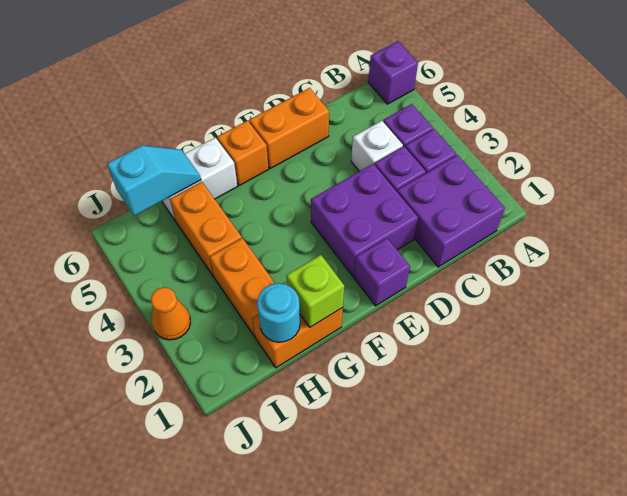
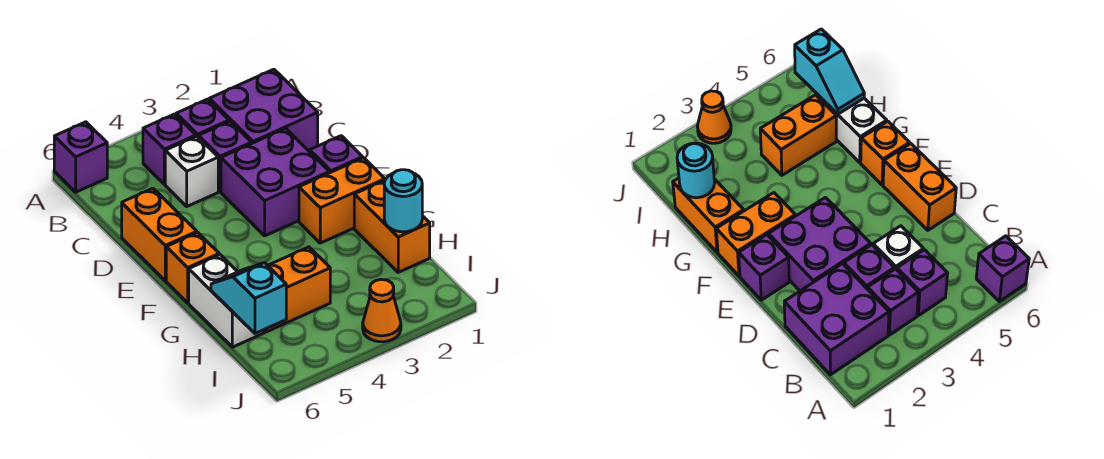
lime 1x1 brick [286,255,344,327] -> none
orange 1x2 brick [210,238,275,336] -> orange 1x2 brick moved to [299,158,385,243]

